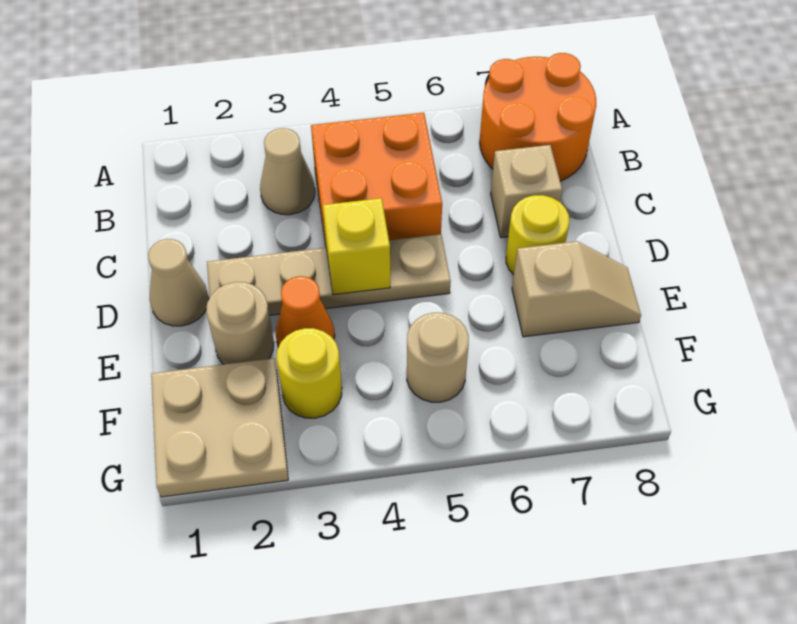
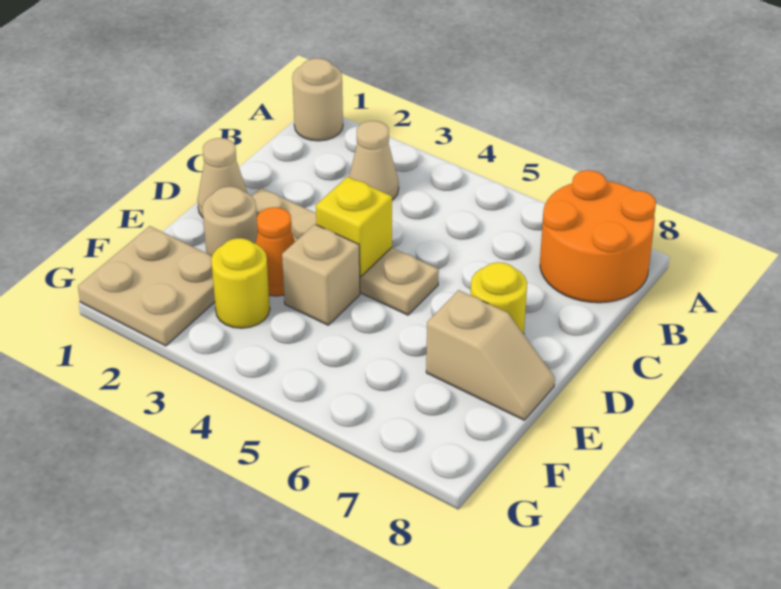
orange 2x2 brick [311,113,442,246] -> none
tan 1x1 brick [491,145,562,238] -> tan 1x1 brick moved to [282,224,360,325]
tan 1x1 round brick [407,313,469,402] -> tan 1x1 round brick moved to [292,58,343,141]

